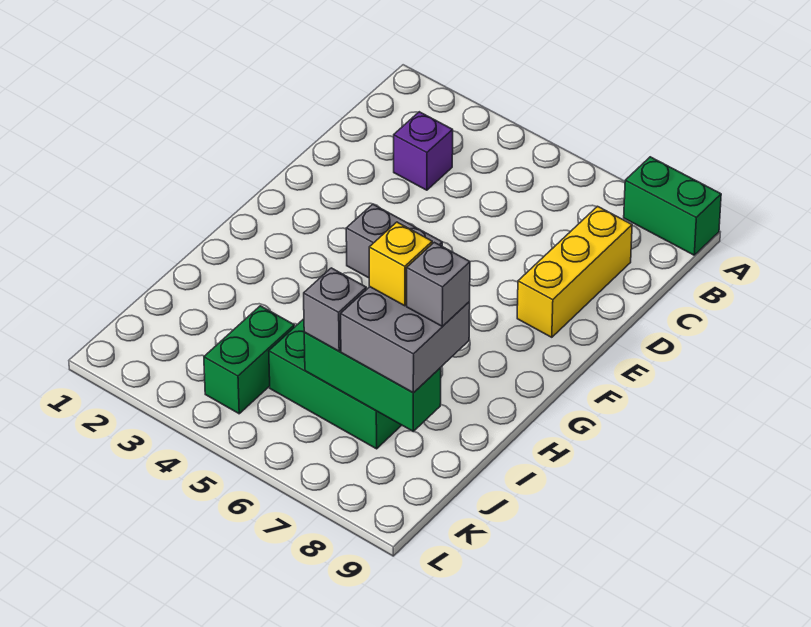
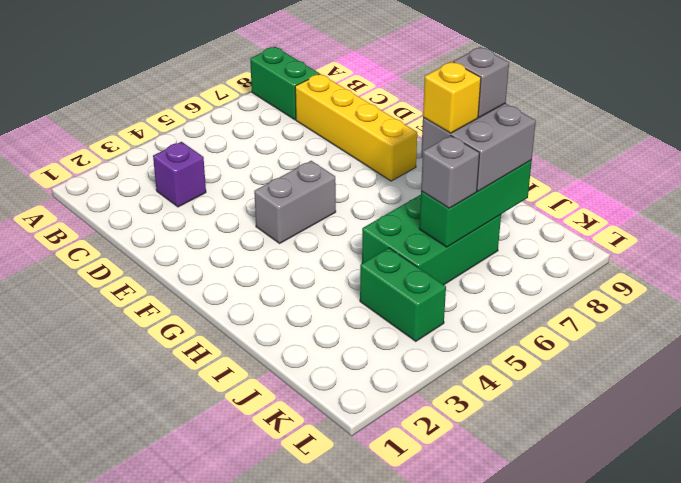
green 1x2 brick [624,157,721,255] -> green 1x2 brick turned to [250,47,319,120]
yellow 1x3 brick [517,206,632,337] -> yellow 1x4 brick [295,74,417,181]

